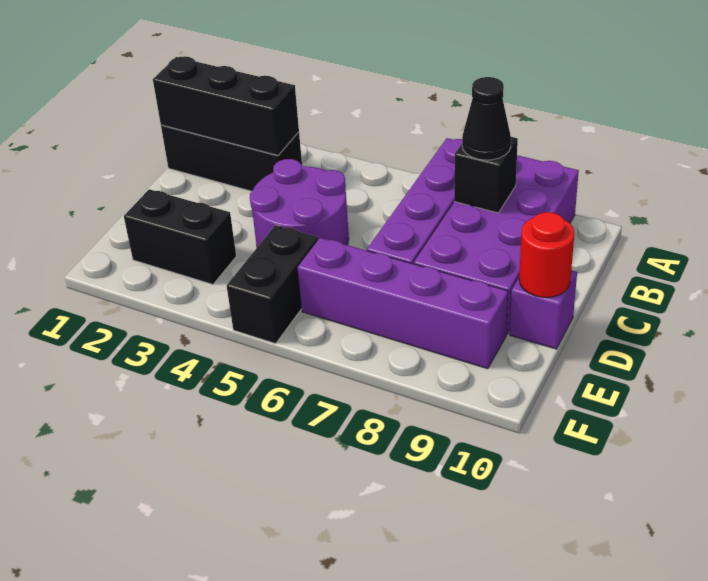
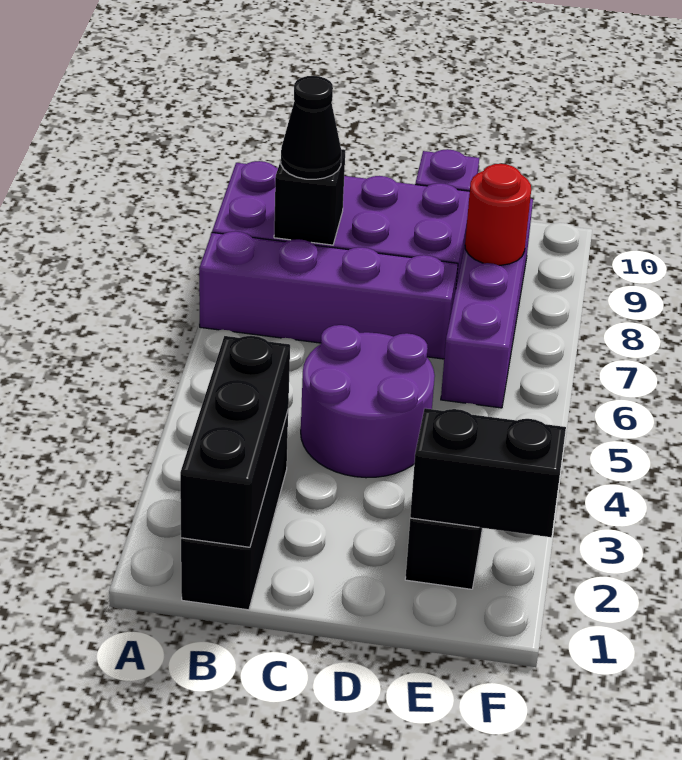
red 1x1 round brick [519,212,574,297] -> red 1x1 round brick moved to [465,164,531,265]
black 1x2 brick [227,225,318,344] -> black 1x2 brick moved to [410,408,566,537]

